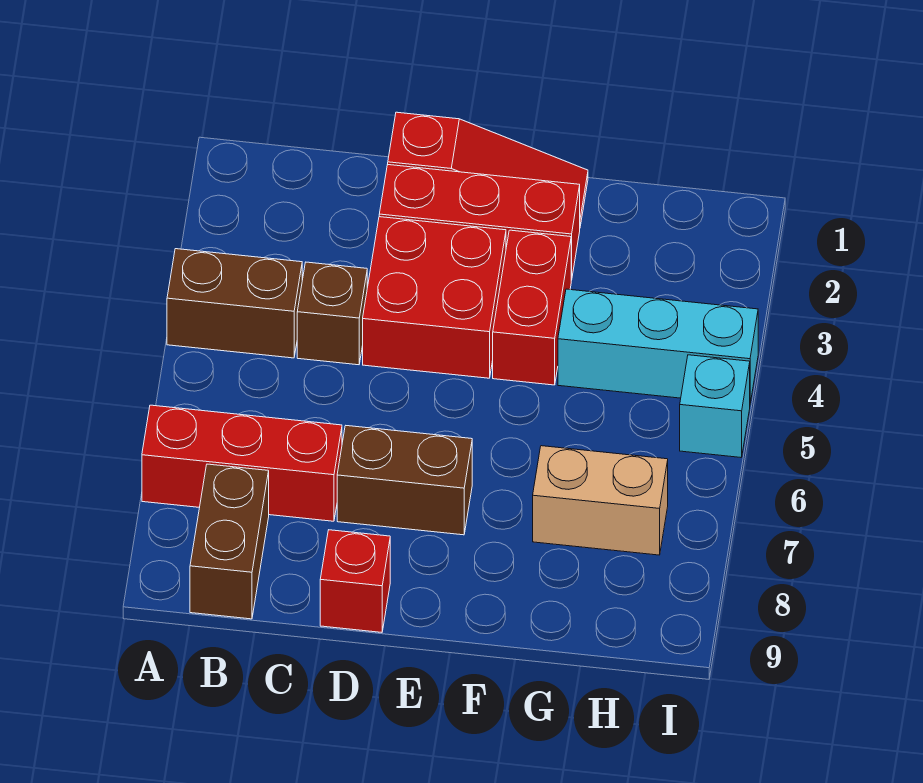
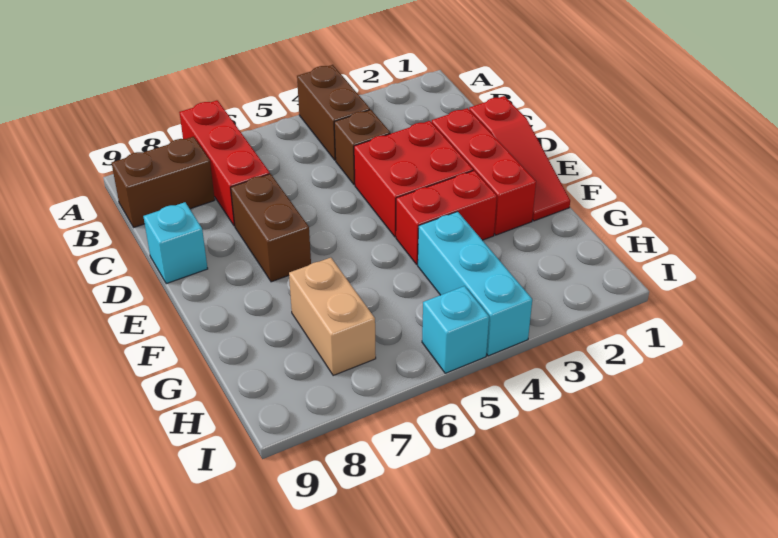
red 1x1 brick [320,530,390,632] -> cyan 1x1 brick [143,202,208,284]

